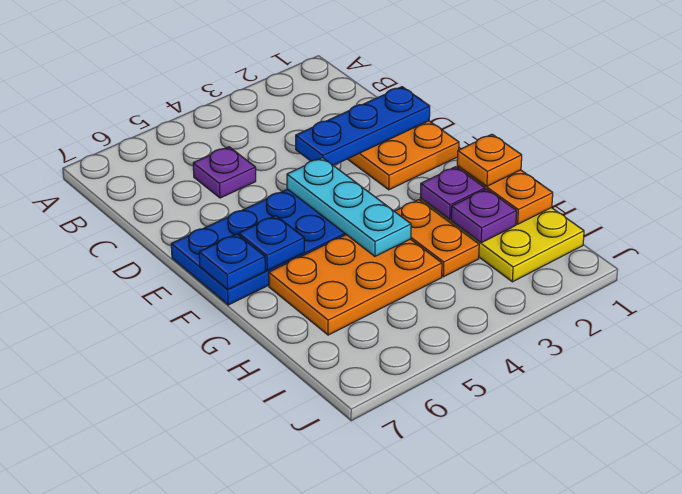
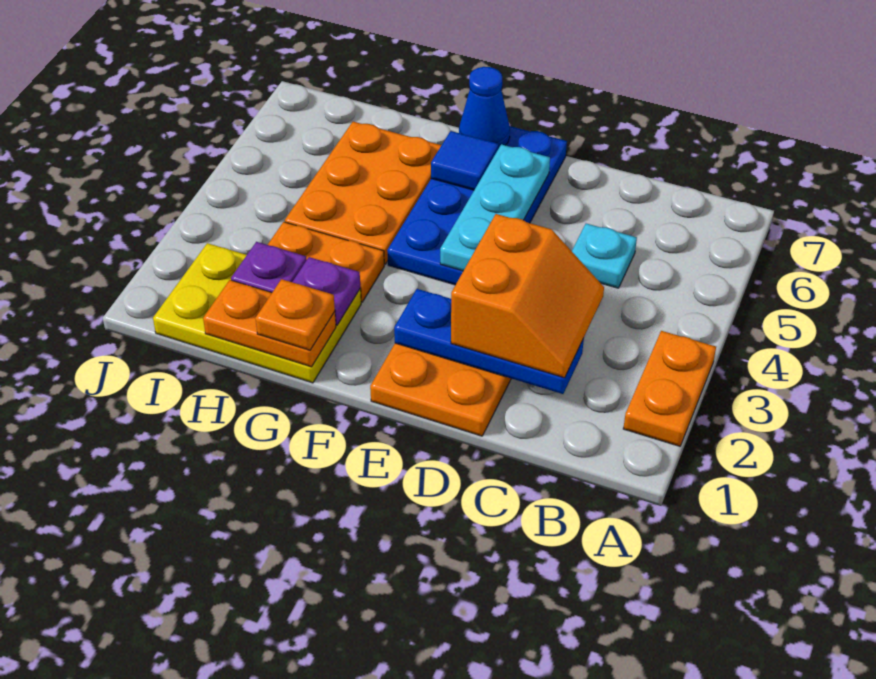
none -> orange 1x2 plate [623,331,716,446]
none -> orange 2x2 slope [451,214,604,378]
purple 1x1 plate [193,147,256,198] -> cyan 1x1 plate [572,224,637,288]
blue 1x3 plate [296,87,430,165] -> blue 1x3 plate turned to [394,289,584,394]
cyan 1x3 plate [287,158,411,256] -> cyan 1x3 plate turned to [440,144,550,271]
blue 1x1 plate [239,216,304,270] -> blue 1x1 tile [431,131,499,190]
blue 1x1 plate [199,234,265,290] -> blue 1x1 cone [459,67,510,147]

